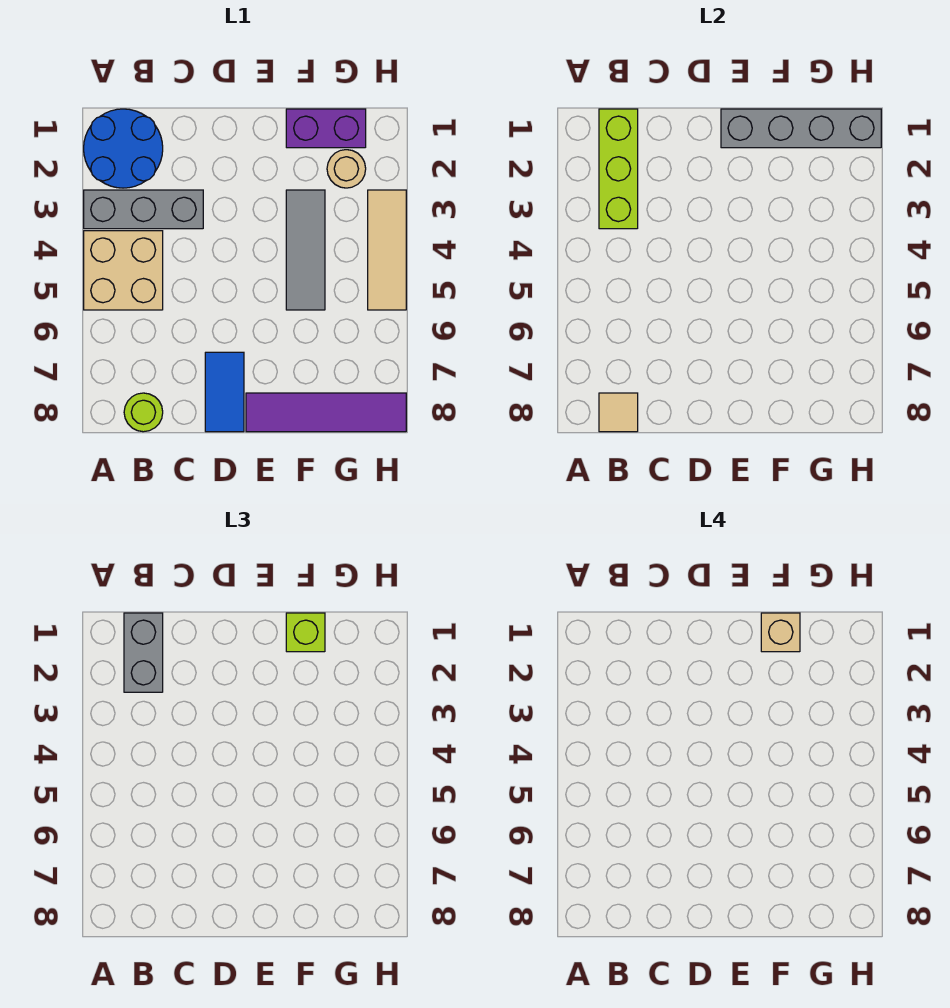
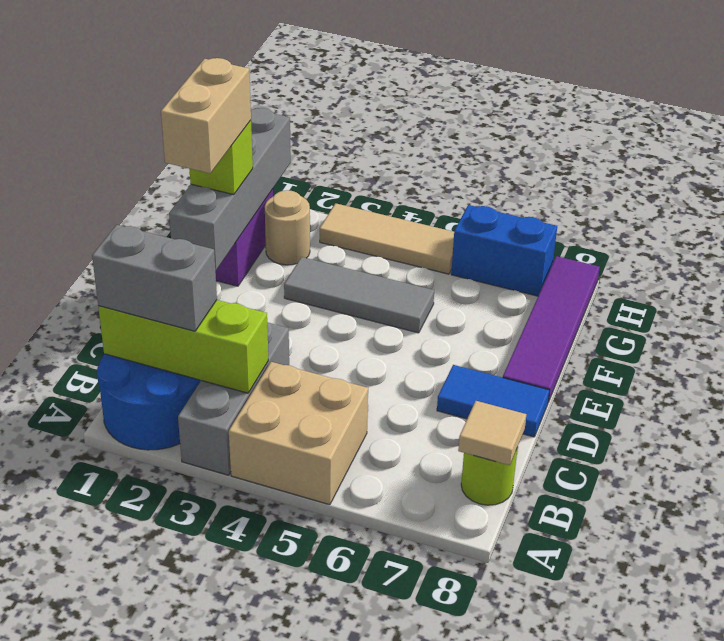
tan 1x1 brick [761,613,800,652] -> tan 1x2 brick [161,58,251,173]
none -> blue 1x2 brick [451,205,557,296]

